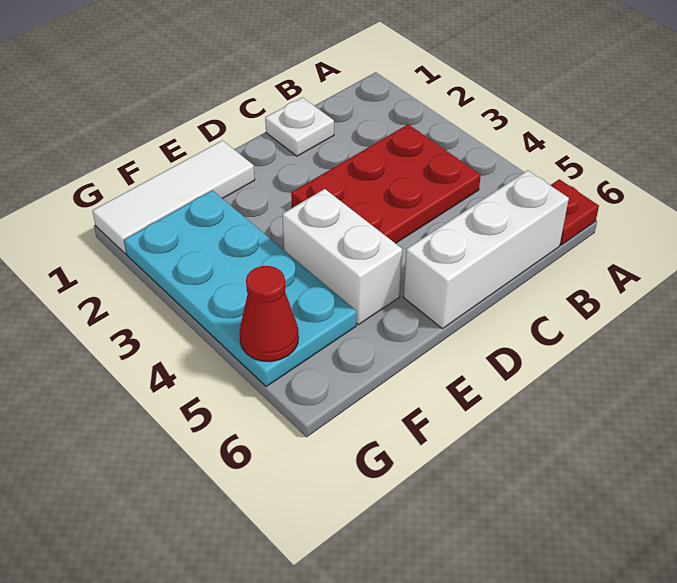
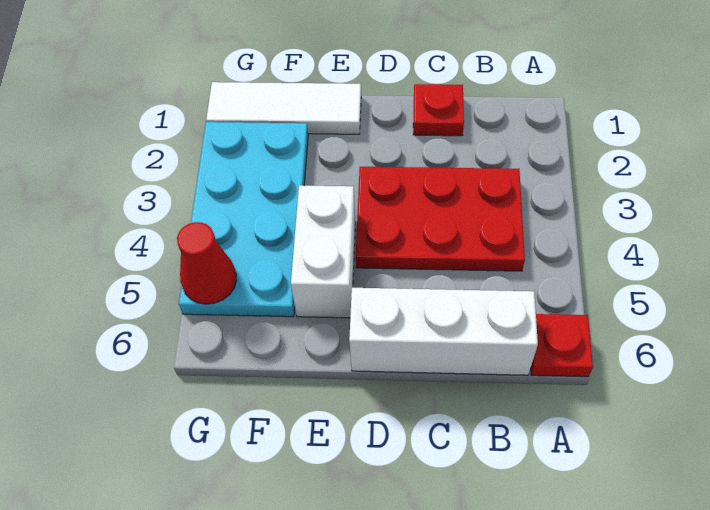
white 1x1 plate [265,97,334,156] -> red 1x1 plate [413,84,464,136]

